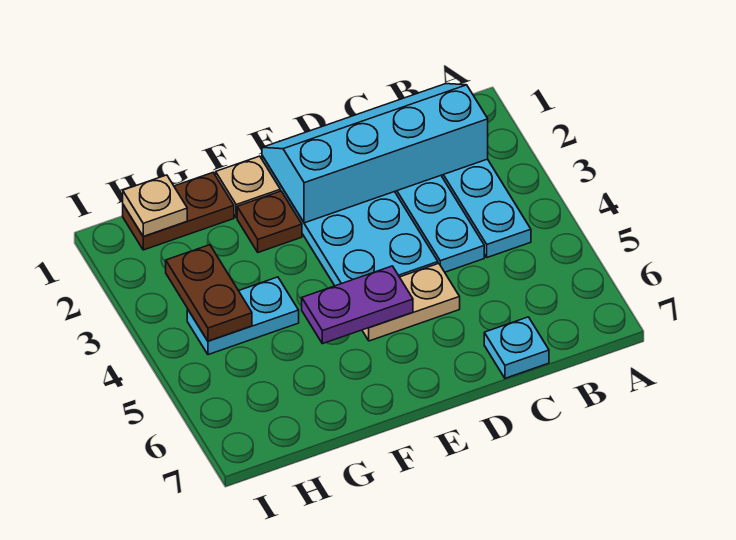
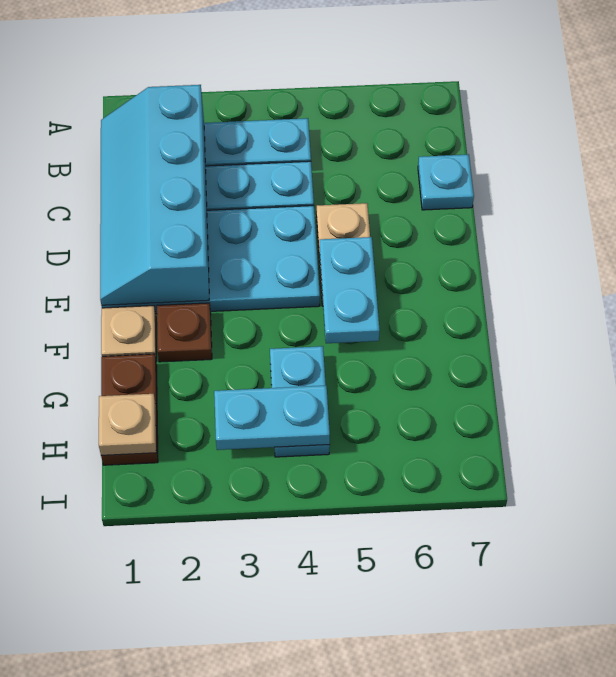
purple 1x2 plate [302,266,413,344] -> cyan 1x2 plate [320,237,380,343]
brown 1x2 plate [166,245,252,341] -> cyan 1x2 plate [214,386,330,450]

